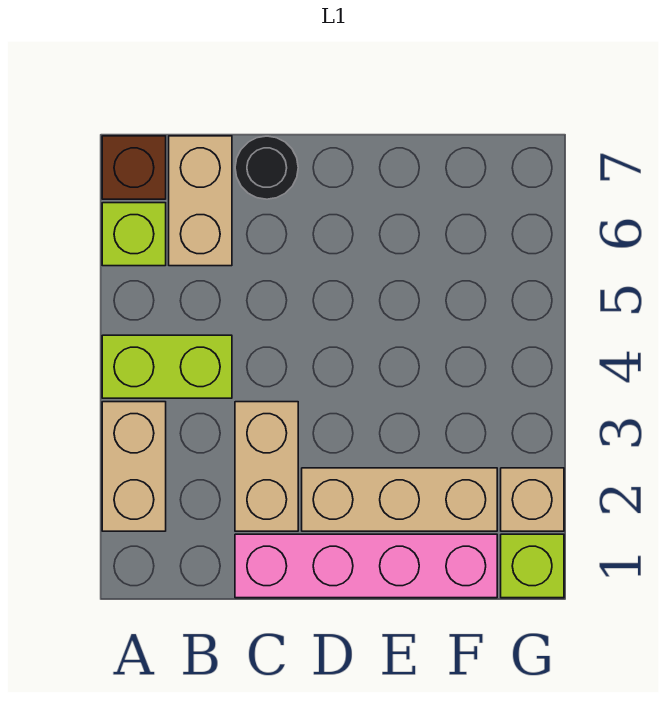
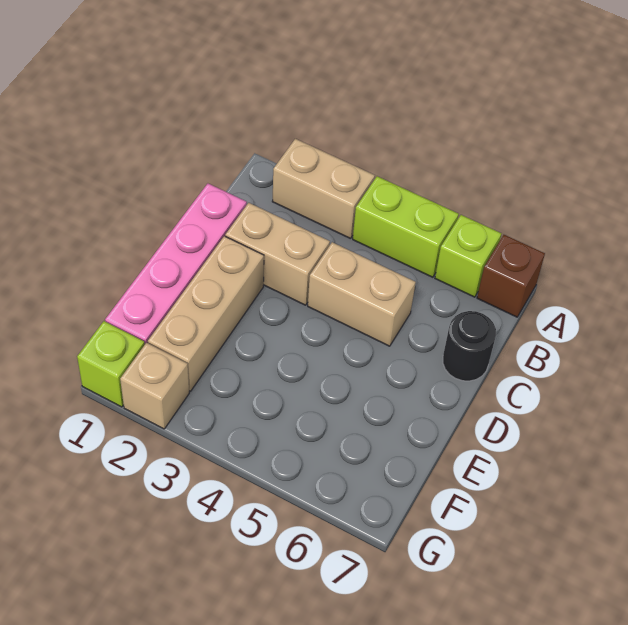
lime 1x2 brick [102,335,232,398] -> lime 1x2 brick turned to [353,176,459,277]
tan 1x2 brick [169,136,232,266] -> tan 1x2 brick moved to [308,242,416,346]

